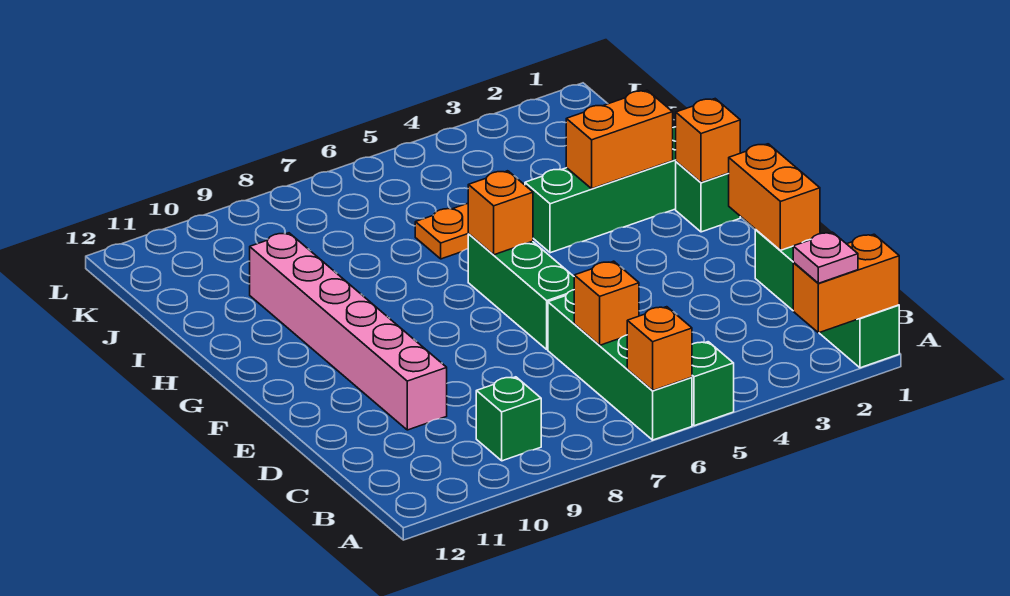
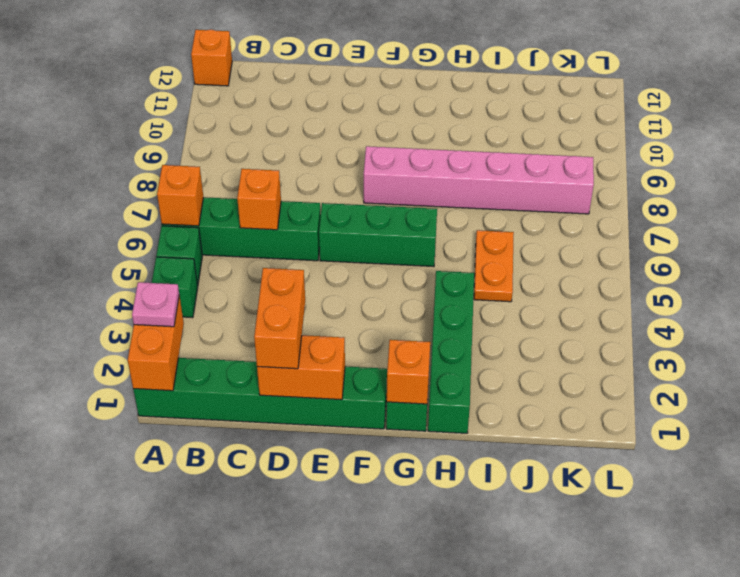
green 1x4 brick [755,230,899,368] -> green 1x6 brick [133,358,387,429]
green 1x1 brick [476,377,541,461] -> green 1x1 brick moved to [152,257,198,318]
pink 1x6 brick [250,233,447,430] -> pink 1x6 brick moved to [364,146,594,214]
orange 1x1 brick [468,171,533,255] -> orange 1x1 brick moved to [191,30,232,86]
orange 1x2 brick [566,90,673,189] -> orange 1x2 brick moved to [254,268,305,369]

